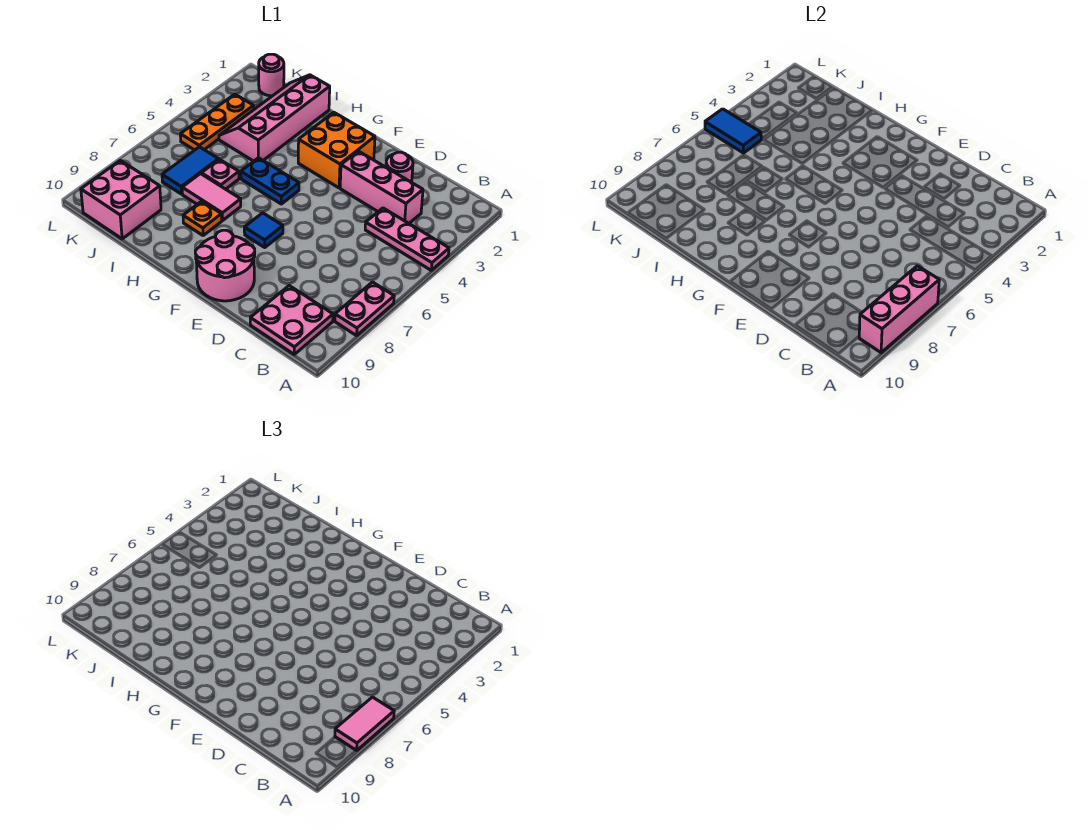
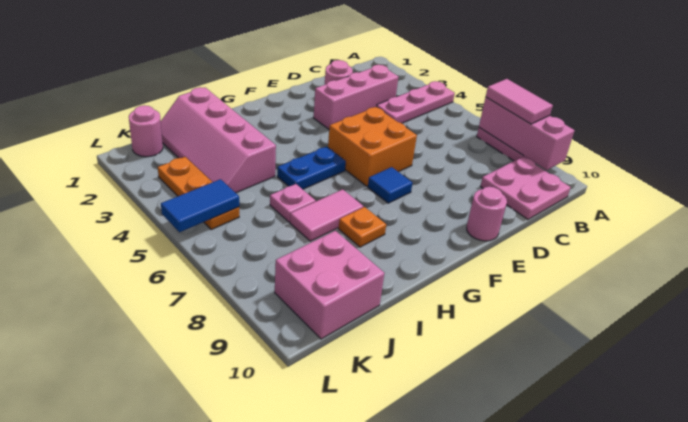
pink 2x2 round brick [195,230,255,301] -> pink 1x1 round brick [467,187,507,241]
orange 2x2 brick [298,112,375,188] -> orange 2x2 brick moved to [328,107,417,186]
blue 1x2 tile [162,147,219,194] -> none

